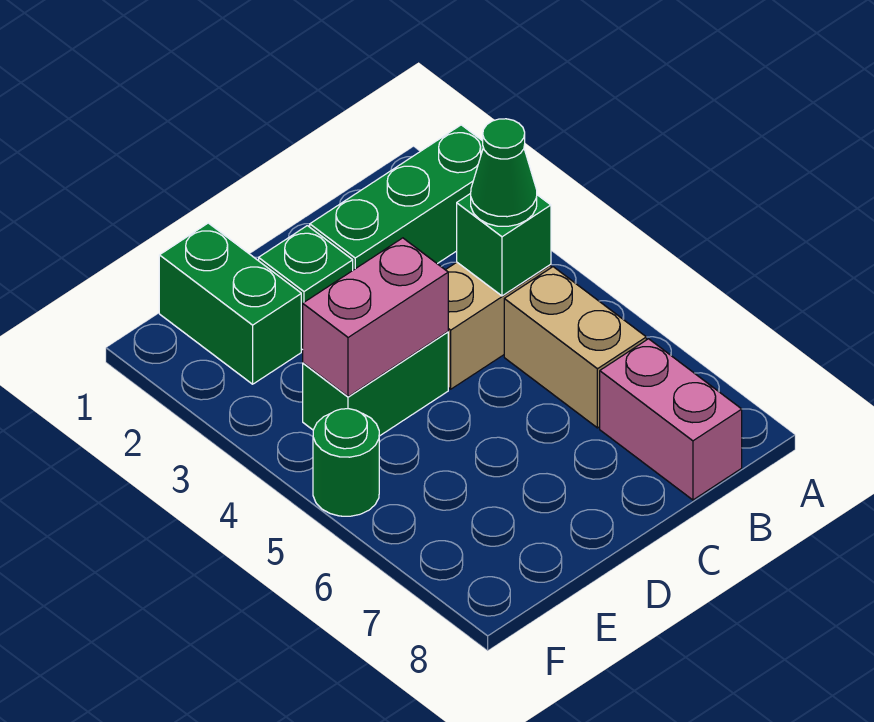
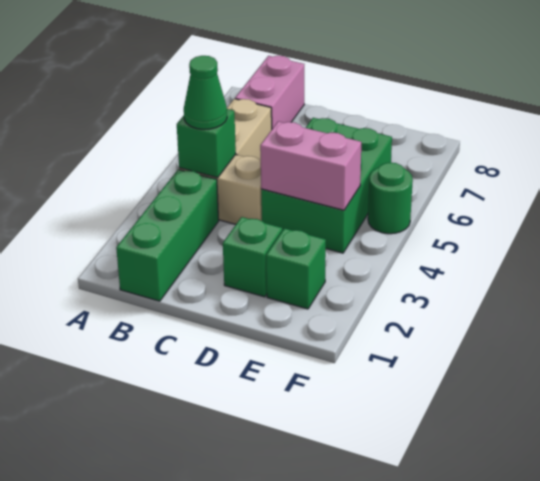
green 1x3 brick [310,125,483,270] -> green 1x3 brick turned to [116,169,219,301]
green 1x2 brick [303,332,448,436] -> green 2x3 brick [261,118,392,253]
green 1x2 brick [159,223,301,384] -> green 1x1 brick [266,228,326,309]

